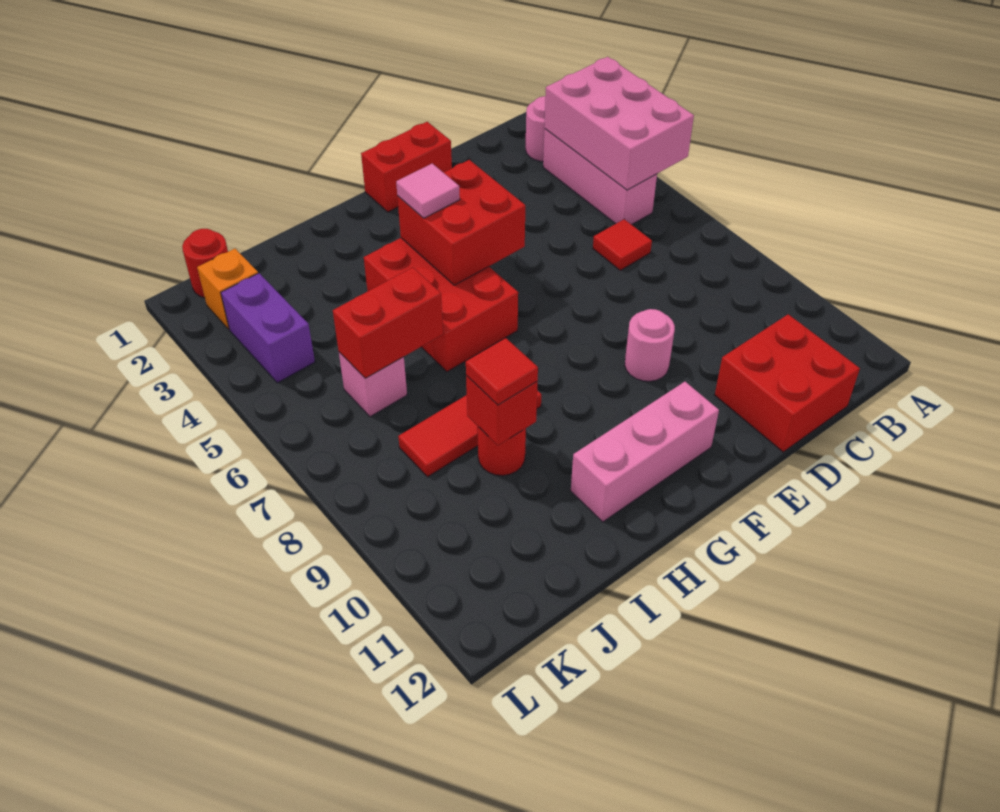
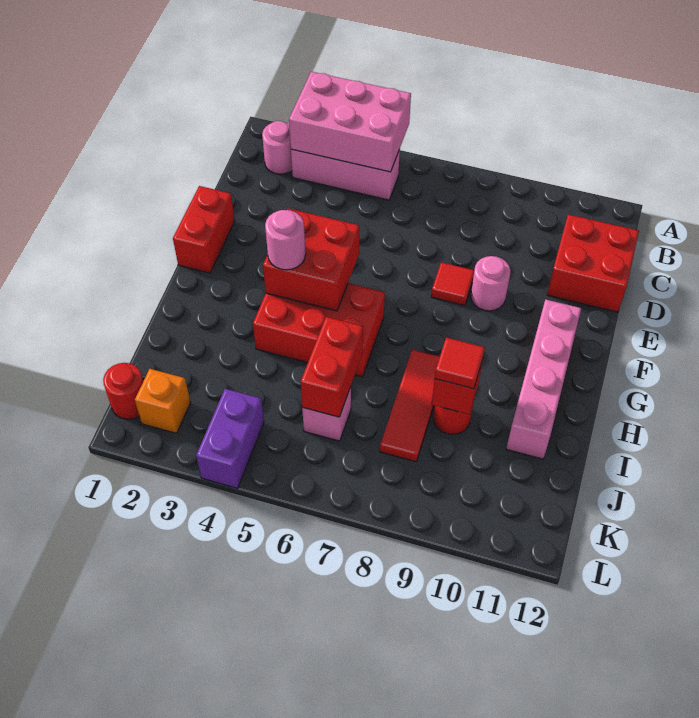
red 1x1 tile [593,219,652,270] -> red 1x1 tile moved to [431,262,474,306]
pink 1x3 brick [571,382,719,522] -> pink 1x4 brick [506,299,581,459]
pink 1x1 tile [396,164,460,218] -> pink 1x1 round brick [265,210,306,270]
purple 1x2 brick [221,273,315,383] -> purple 1x2 brick turned to [196,389,264,488]

